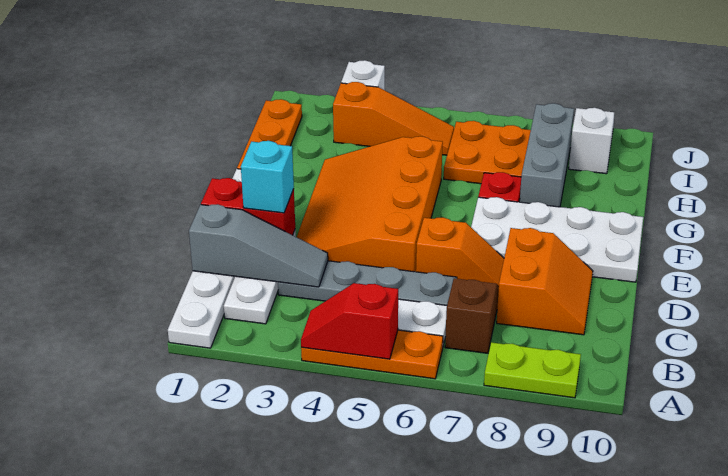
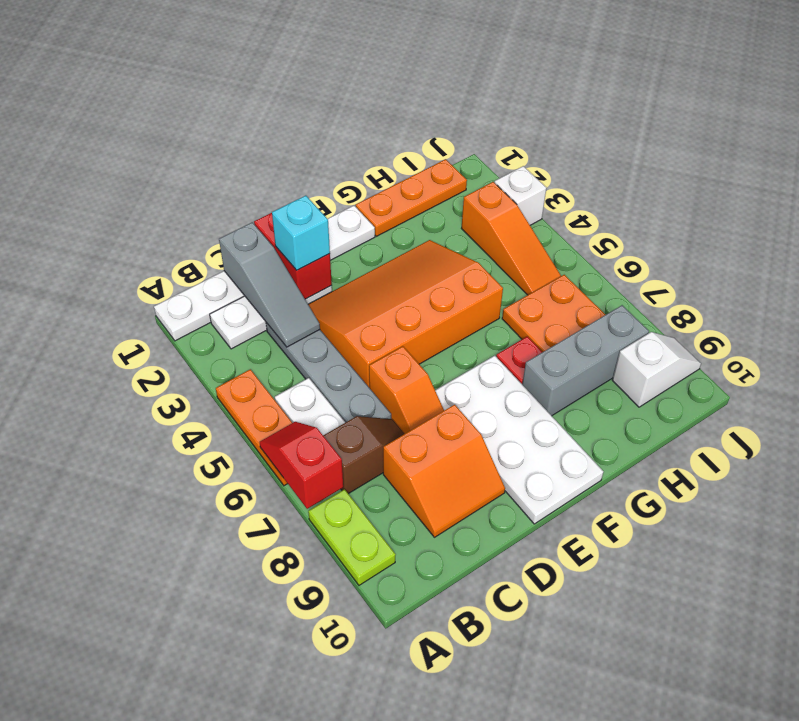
red 1x2 slope [301,283,398,359] -> red 1x2 slope moved to [260,422,343,509]

